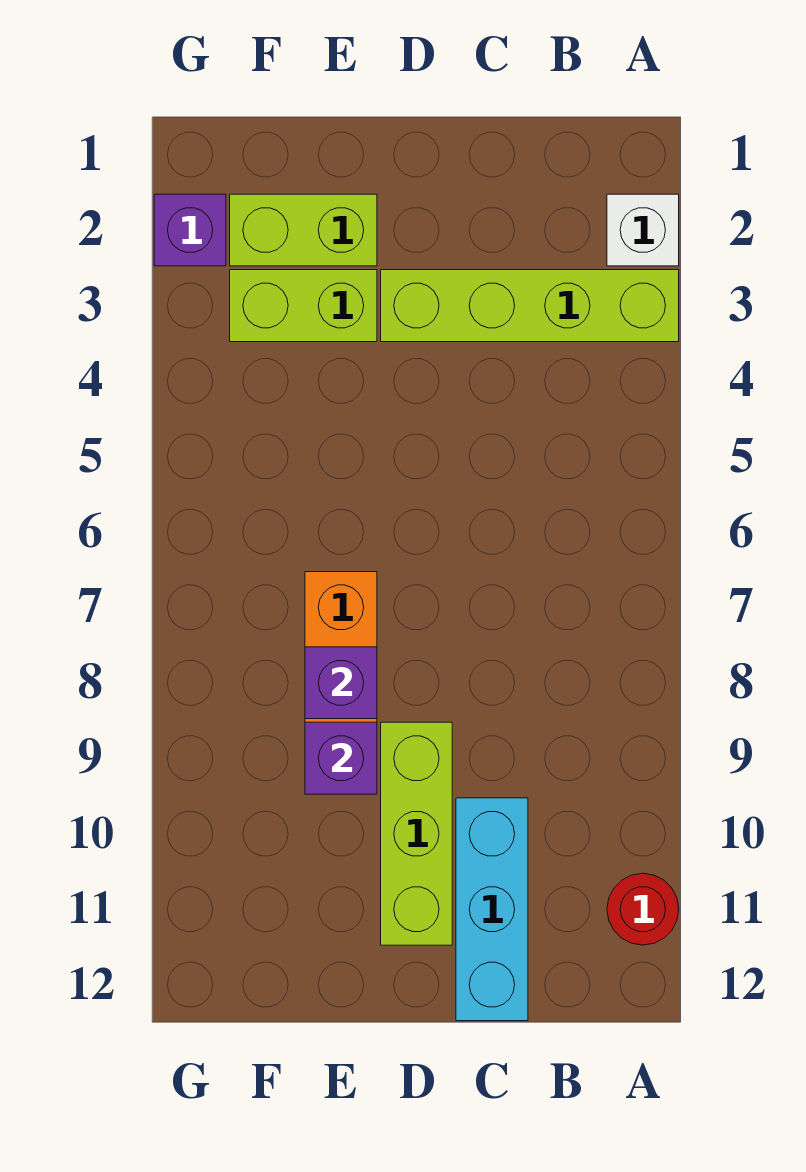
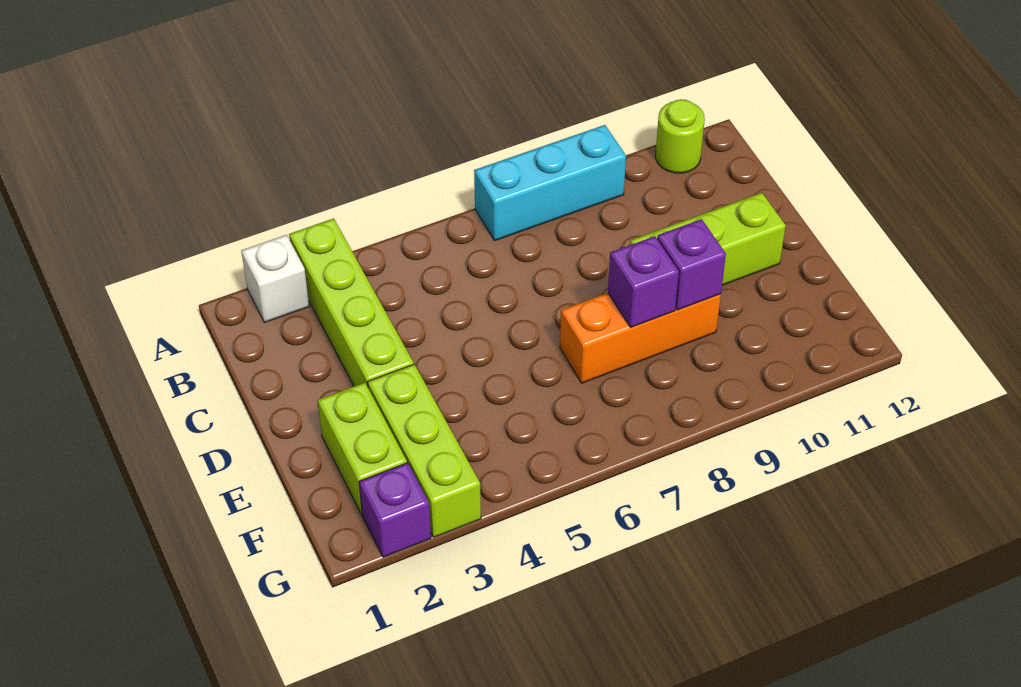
red 1x1 round brick [607,873,679,945] -> lime 1x1 round brick [656,99,705,173]
cyan 1x3 brick [456,798,528,1021] -> cyan 1x3 brick moved to [474,125,626,241]
lime 1x2 brick [230,270,377,342] -> lime 1x3 brick [368,364,481,537]

